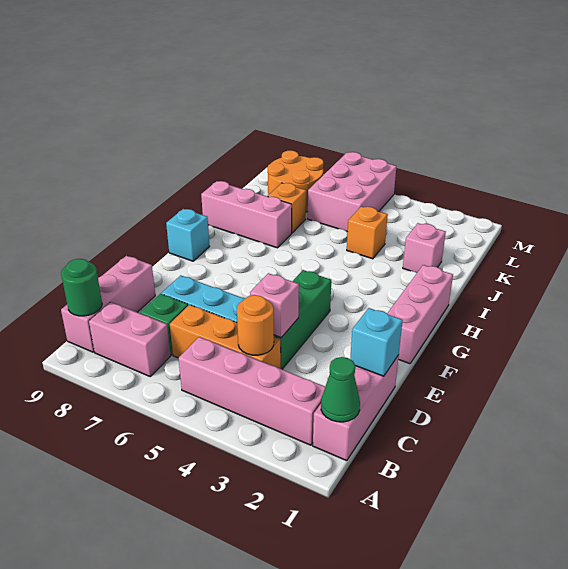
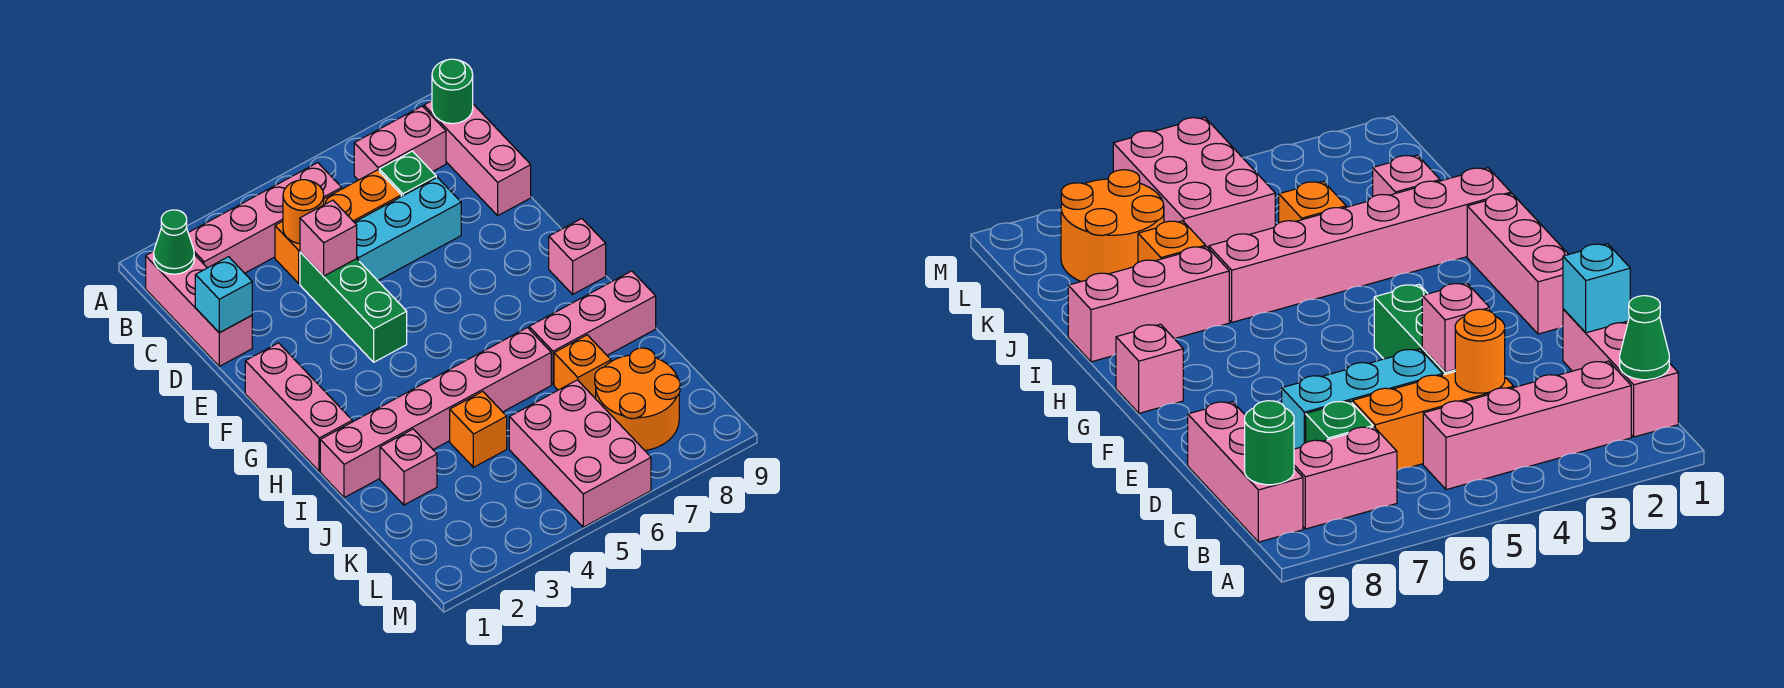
cyan 1x1 brick [166,209,209,261] -> pink 1x1 brick [549,219,606,294]
none -> pink 1x6 brick [320,328,551,498]

